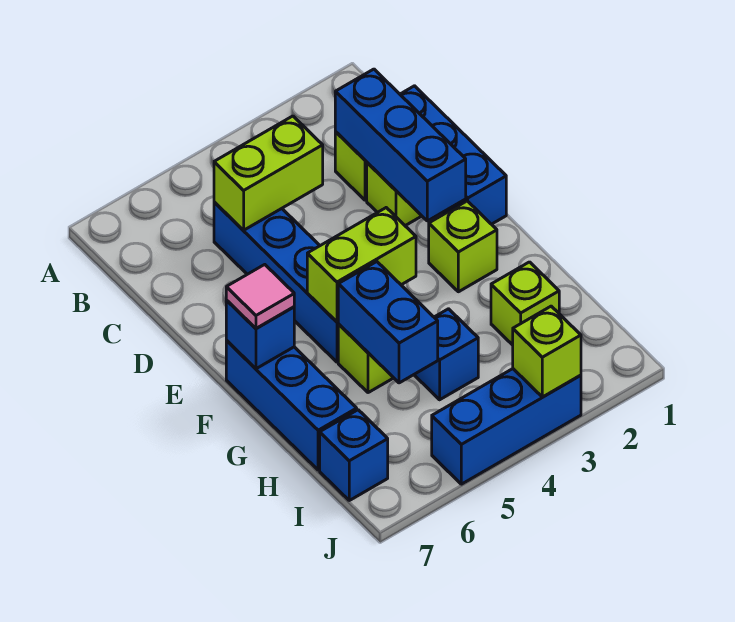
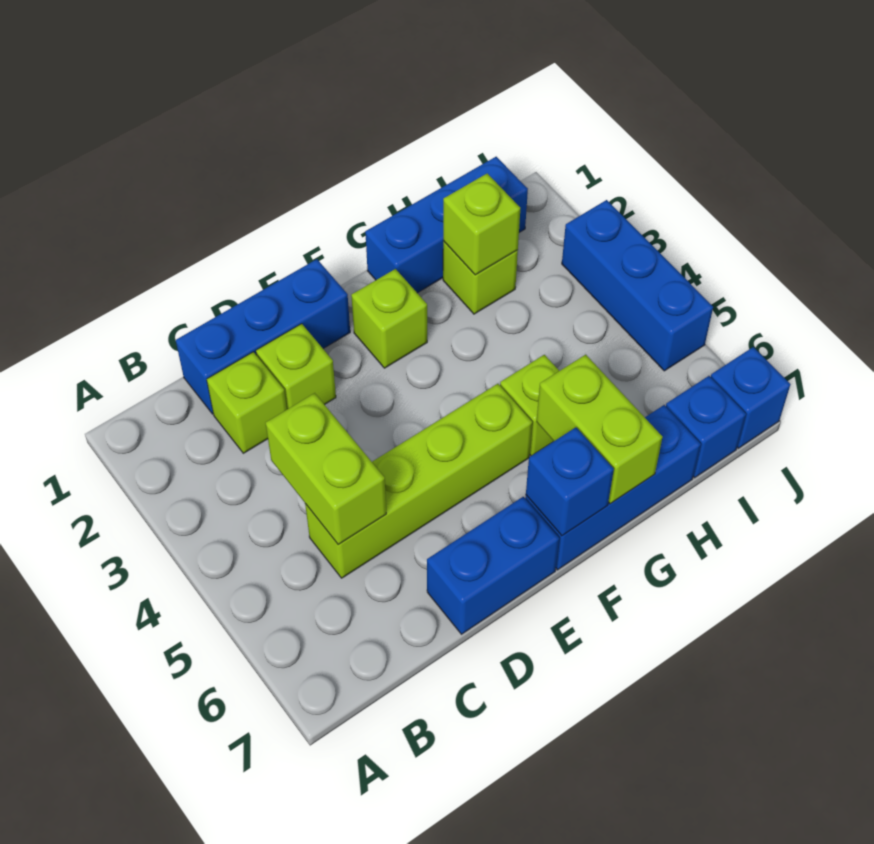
blue 1x3 brick [335,69,466,221] -> blue 1x3 brick moved to [365,157,528,293]
blue 1x4 brick [214,202,338,362] -> lime 1x4 brick [305,384,532,578]
lime 1x2 brick [307,208,416,322] -> lime 1x2 brick moved to [536,355,663,504]
pink 1x1 tile [226,265,294,329] -> none
blue 1x2 brick [338,262,438,383] -> blue 1x2 brick moved to [427,497,559,634]
blue 1x1 brick [414,309,478,400] -> blue 1x1 brick moved to [711,347,790,448]
lime 1x1 brick [513,306,581,397] -> lime 1x1 brick moved to [443,173,520,275]

